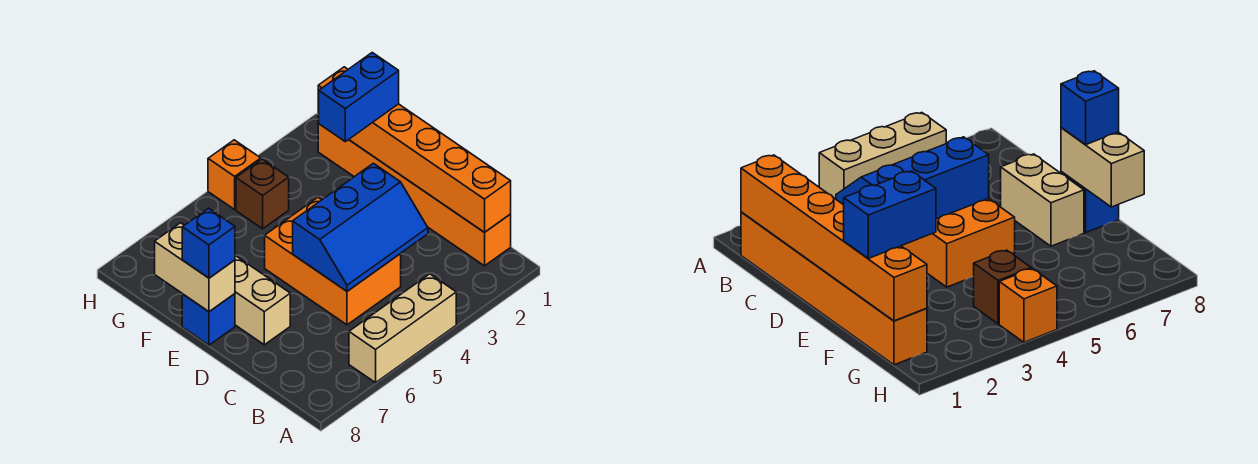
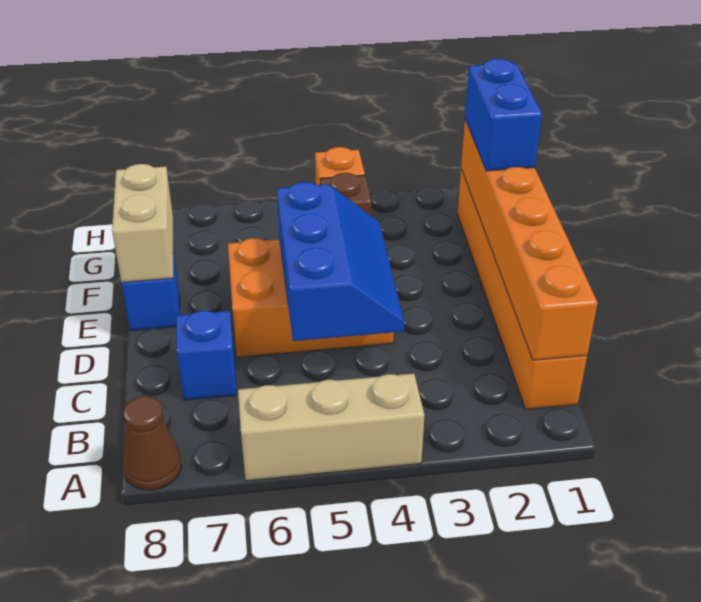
none -> brown 1x1 cone [122,396,181,490]
blue 2x3 slope [293,163,428,291] -> blue 2x3 slope turned to [277,182,404,341]
orange 2x3 brick [265,198,401,325] -> orange 2x3 brick turned to [228,238,394,357]
tan 1x2 brick [235,256,290,345] -> none
blue 1x1 brick [182,208,235,278] -> blue 1x1 brick moved to [176,311,237,400]
blue 1x2 brick [318,53,399,142] -> blue 1x2 brick turned to [465,59,542,171]

